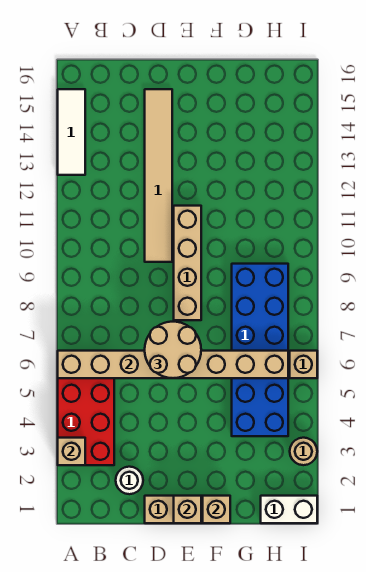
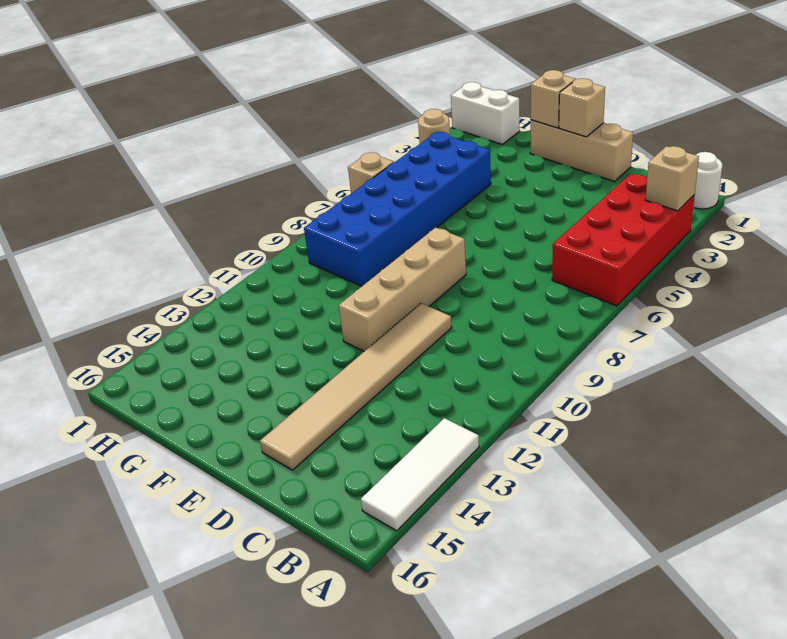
tan 1x8 brick [58,351,288,378] -> none
white 1x1 round brick [116,467,143,494] -> white 1x1 round brick moved to [693,152,722,209]
tan 2x2 round brick [145,322,201,378] -> none

